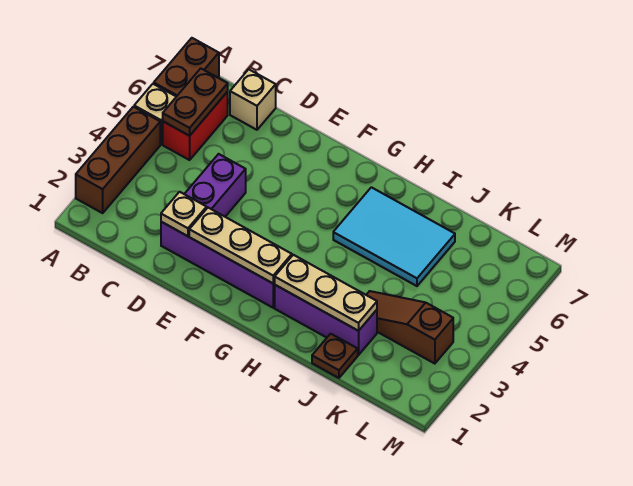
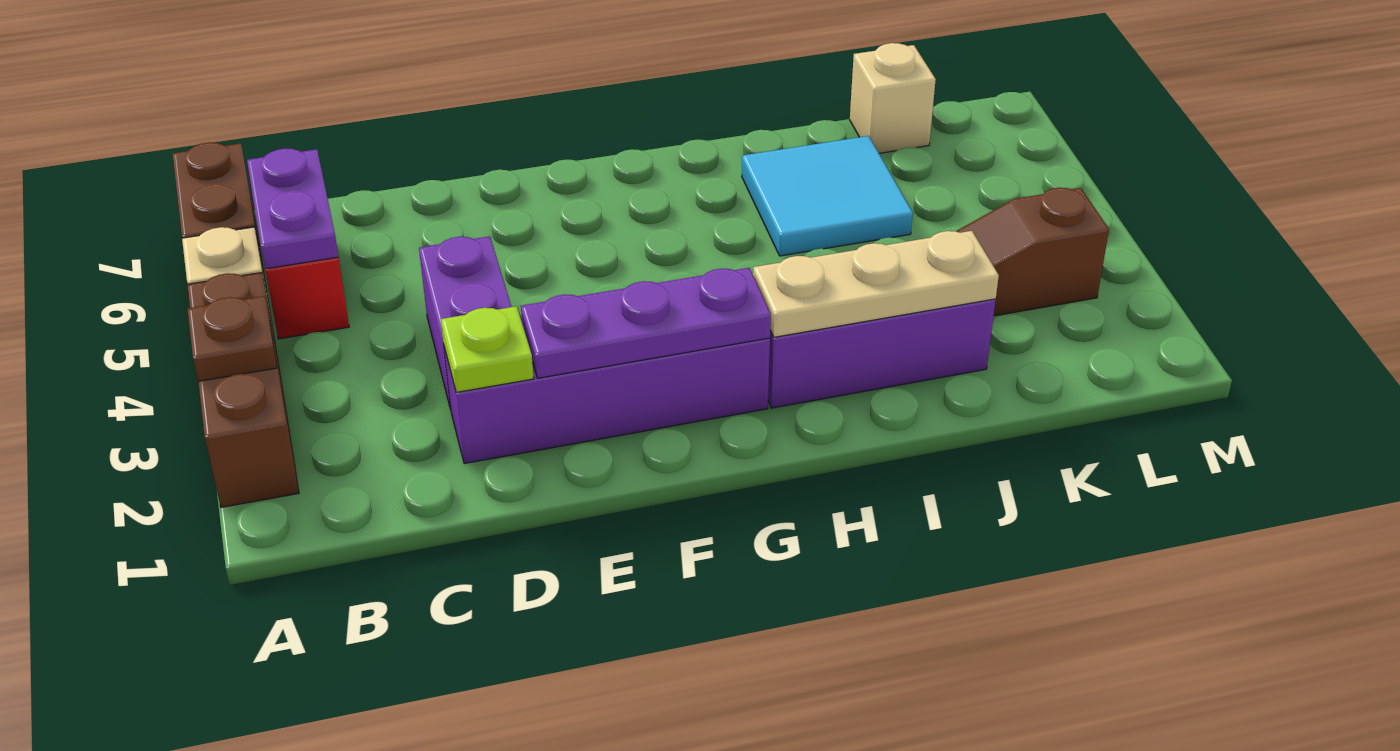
brown 1x2 plate [163,68,228,136] -> purple 1x2 plate [247,148,338,269]
tan 1x1 brick [230,69,276,130] -> tan 1x1 brick moved to [850,43,936,153]
tan 1x1 plate [161,192,207,236] -> lime 1x1 plate [441,306,534,392]
tan 1x3 plate [189,208,292,283] -> purple 1x3 plate [521,268,771,378]
cyan 2x3 tile [333,187,455,286] -> cyan 2x2 tile [742,136,913,256]
brown 1x1 plate [312,334,358,378] -> brown 1x1 plate moved to [187,296,277,381]

